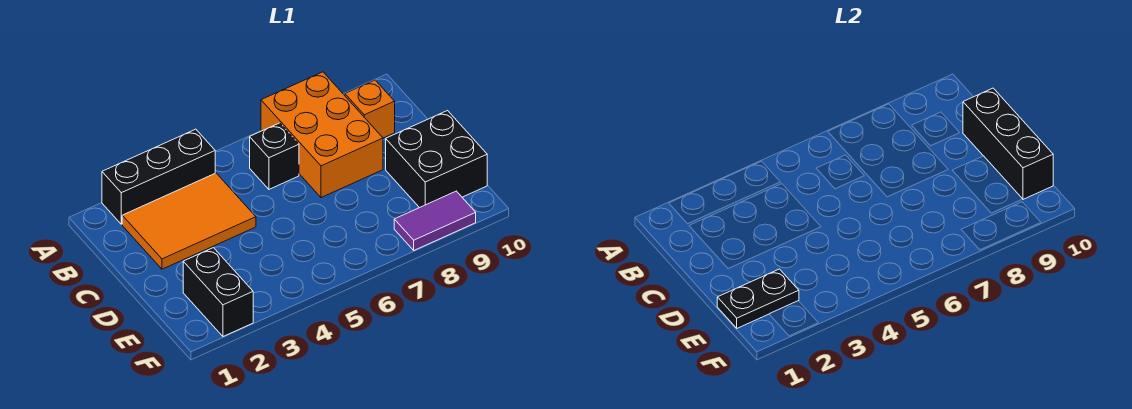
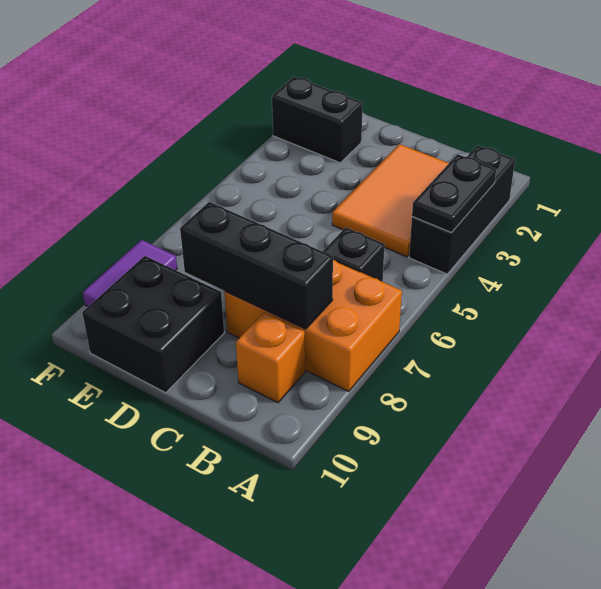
black 1x3 brick [963,88,1053,199] -> black 1x3 brick moved to [180,202,333,329]
black 1x2 plate [717,269,799,328] -> black 1x2 plate moved to [412,154,496,233]

